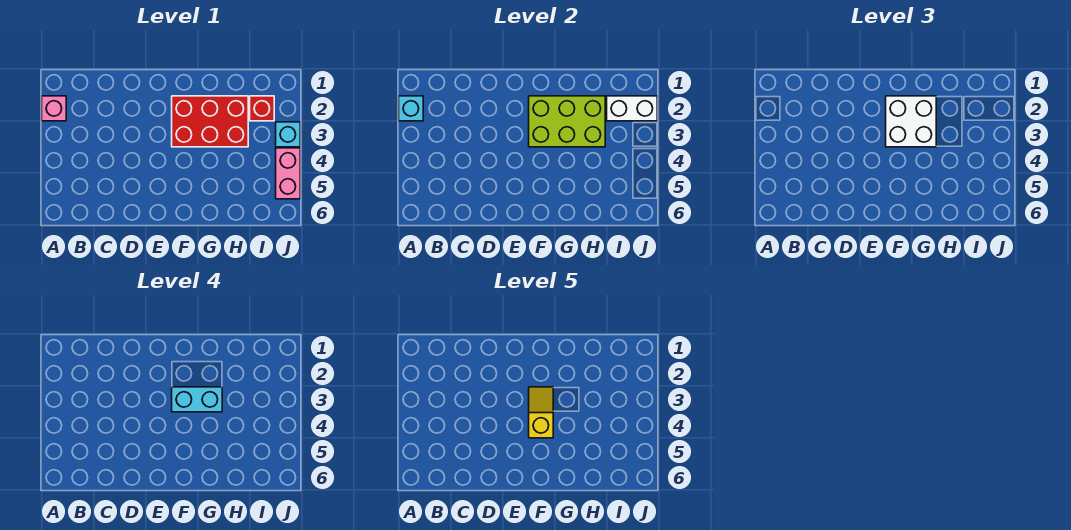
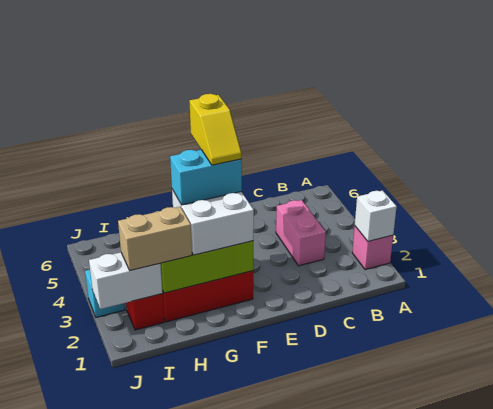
cyan 1x1 brick [399,96,423,121] -> white 1x1 brick [355,190,397,241]
none -> tan 1x2 brick [118,207,192,271]
pink 1x2 brick [276,148,300,199] -> pink 1x2 brick moved to [276,200,326,266]

